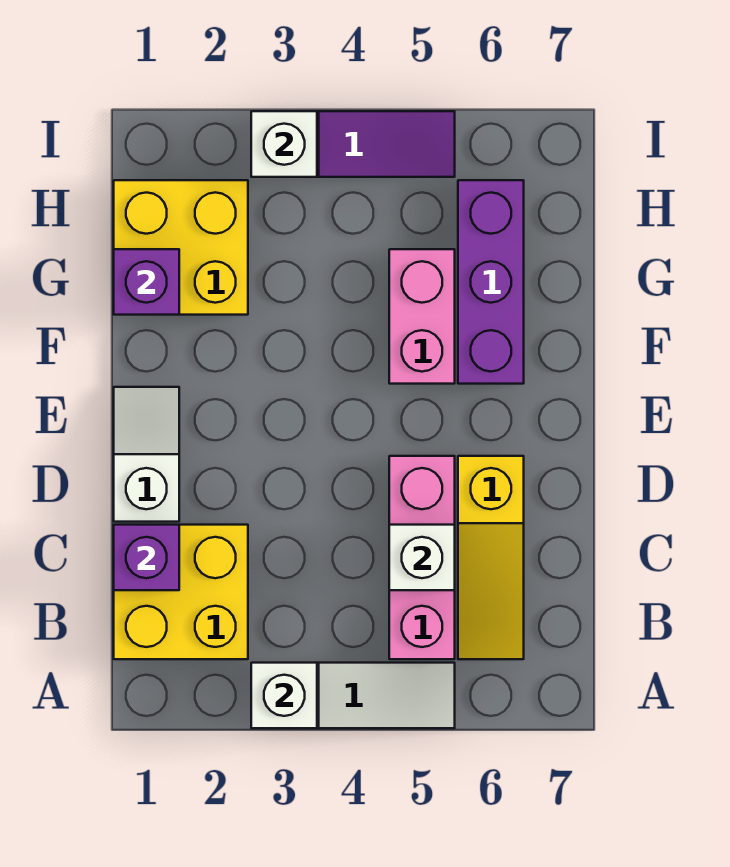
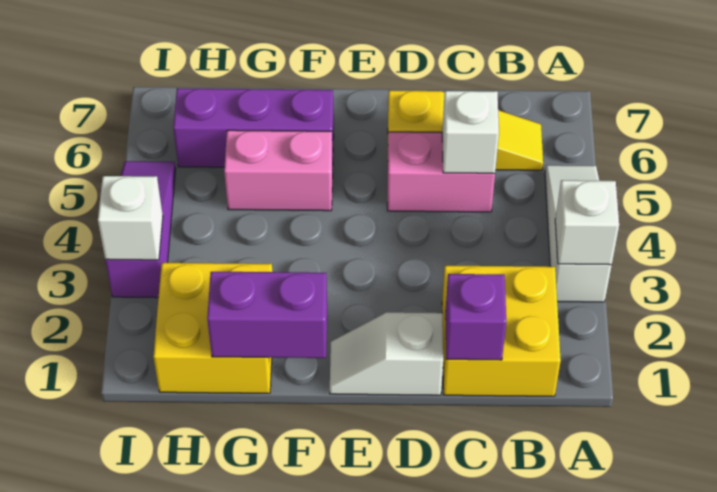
pink 1x3 brick [389,456,455,659] -> pink 1x2 brick [387,132,495,212]
purple 1x1 brick [114,249,179,315] -> purple 1x2 brick [207,272,327,358]

